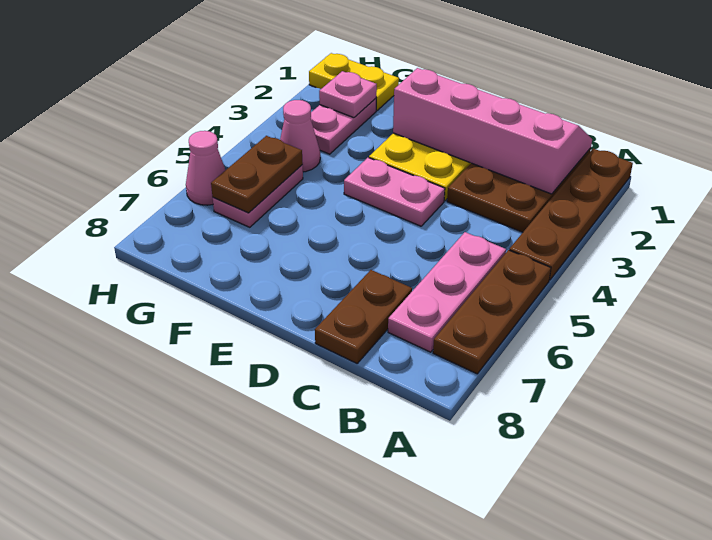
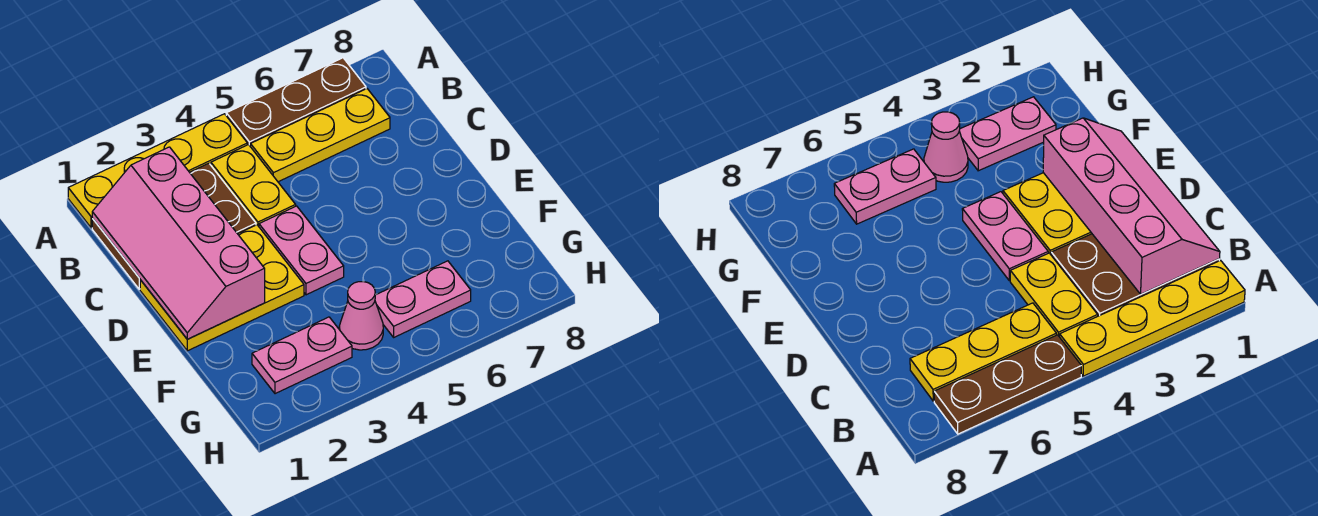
brown 1x4 plate [509,149,633,280] -> yellow 1x4 plate [68,114,247,228]
pink 1x3 plate [388,232,506,352] -> yellow 1x3 plate [251,89,390,182]
brown 1x2 plate [315,270,412,363] -> none
yellow 1x2 plate [309,53,399,110] -> yellow 1x2 plate moved to [211,145,296,226]
pink 1x1 plate [319,71,377,118] -> none
brown 1x2 plate [211,136,303,213] -> none
pink 1x1 cone [186,131,225,205] -> none

